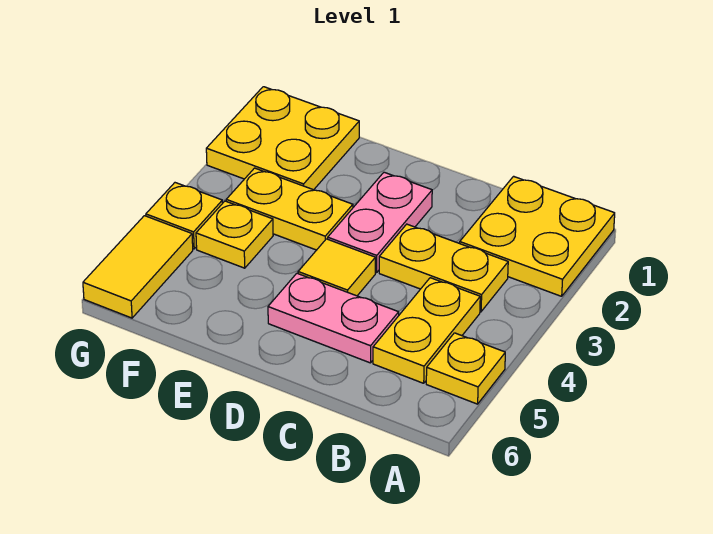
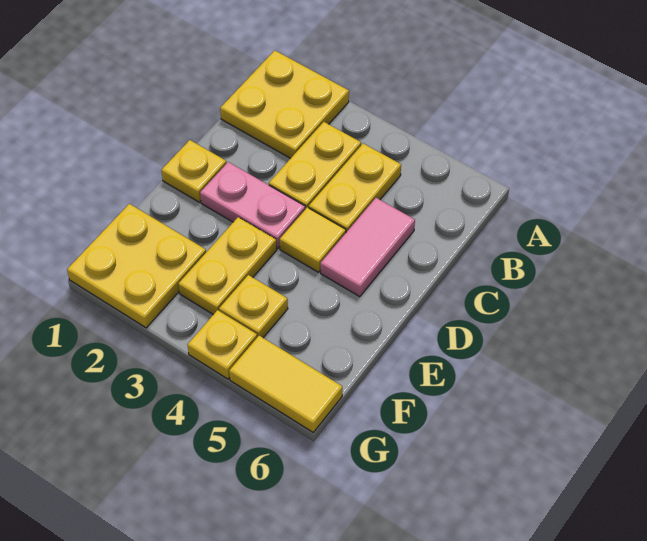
yellow 1x1 plate [426,333,505,404] -> yellow 1x1 plate moved to [161,140,227,202]
yellow 1x2 plate [373,278,480,383] -> yellow 1x2 plate turned to [309,144,401,232]
pink 1x2 plate [268,273,399,363] -> pink 1x2 tile [320,198,415,297]

